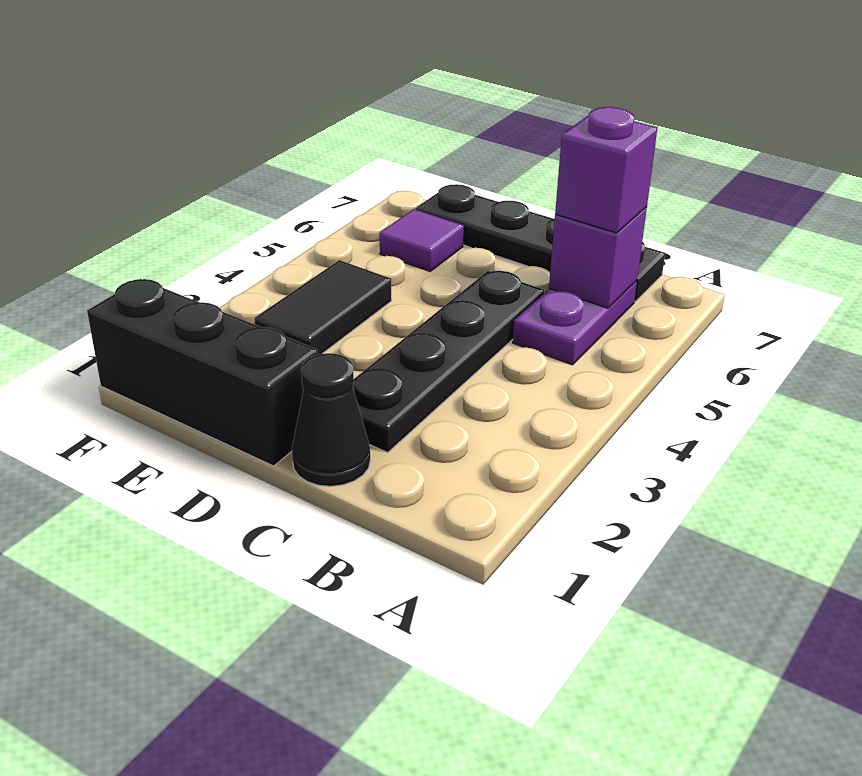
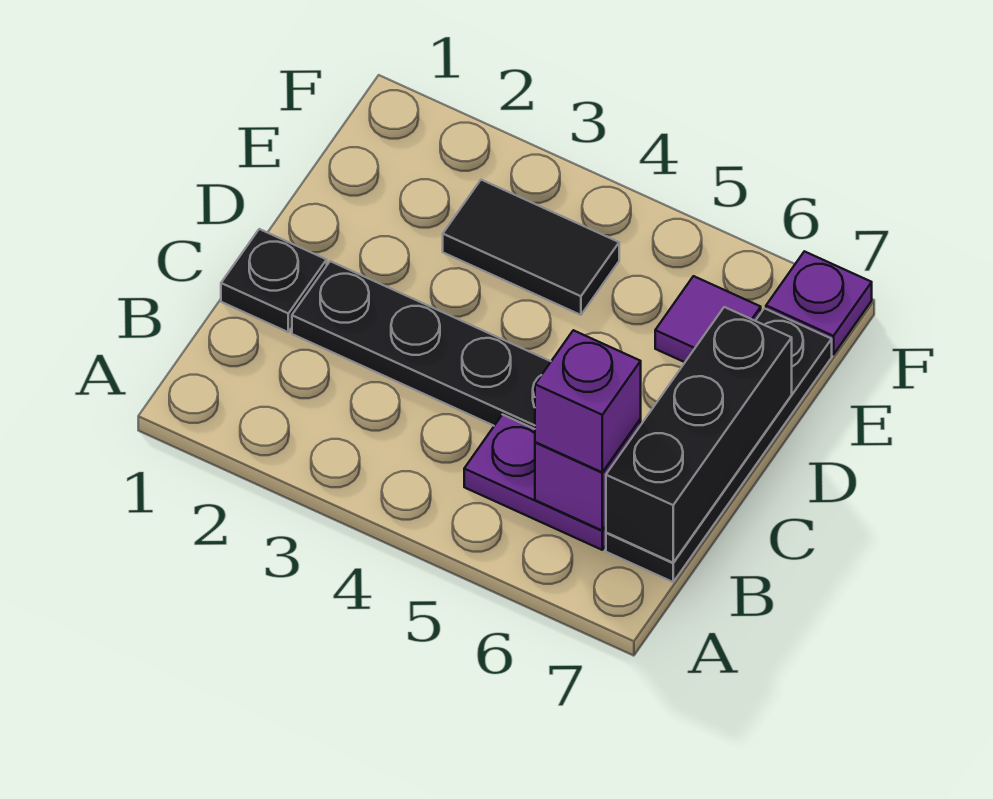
black 1x1 cone [292,353,370,486] -> black 1x1 plate [221,229,327,332]
black 1x3 brick [87,279,318,466] -> black 1x3 brick moved to [606,307,792,563]
none -> purple 1x1 plate [766,251,872,355]

